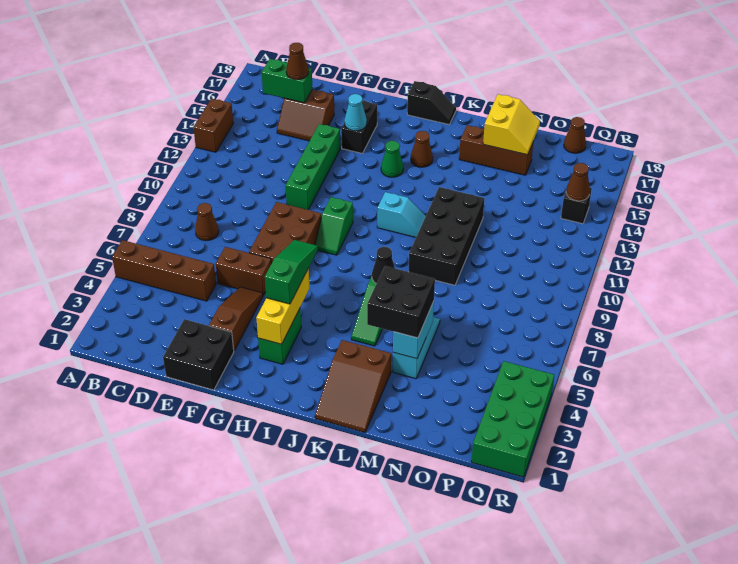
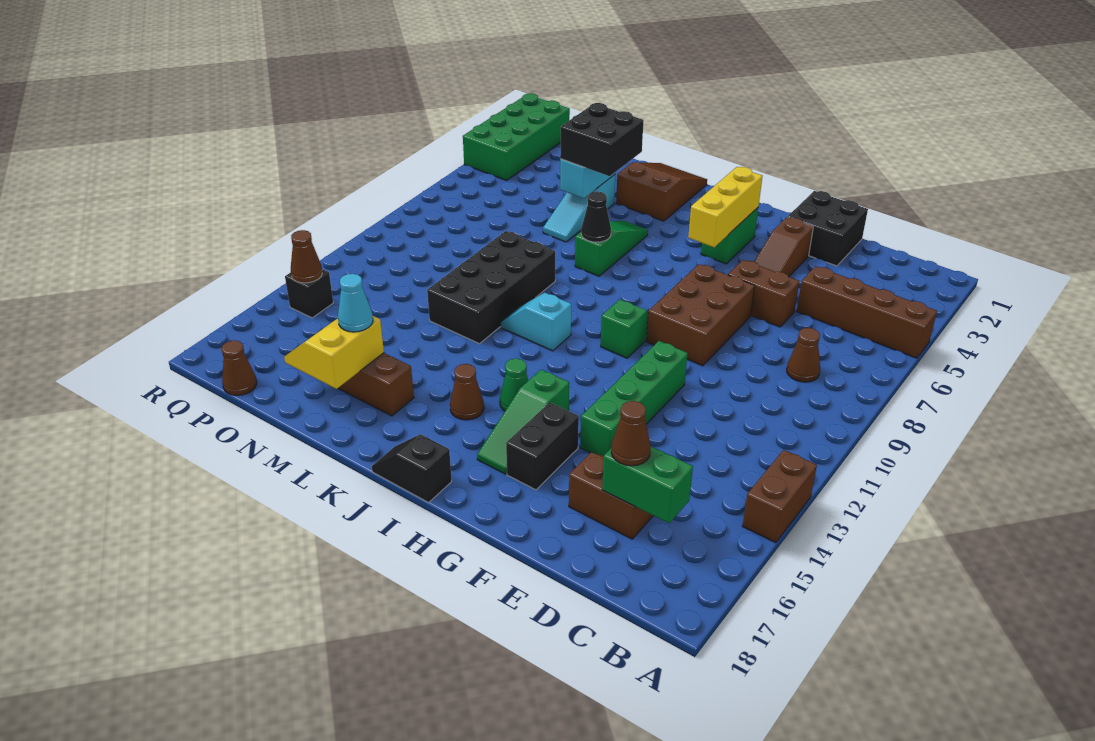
cyan 1x1 cone [344,94,367,131] -> cyan 1x1 cone moved to [338,274,373,332]
green 1x3 slope [265,240,318,304] -> green 1x3 slope moved to [477,369,569,474]

